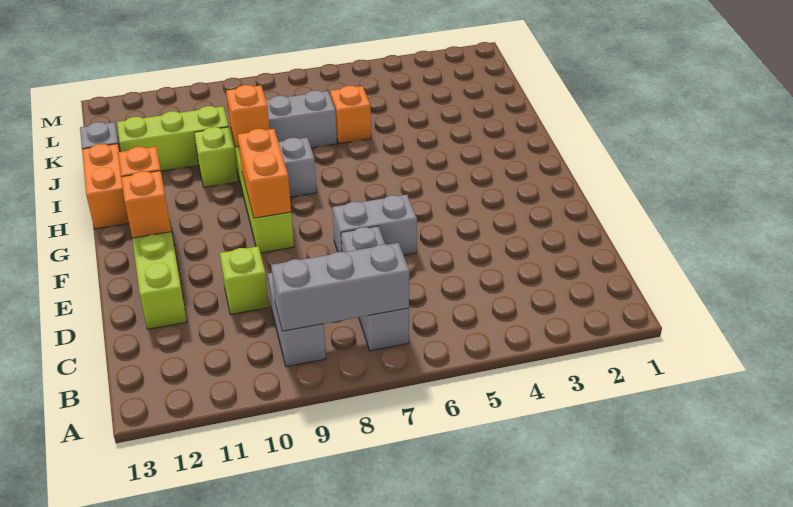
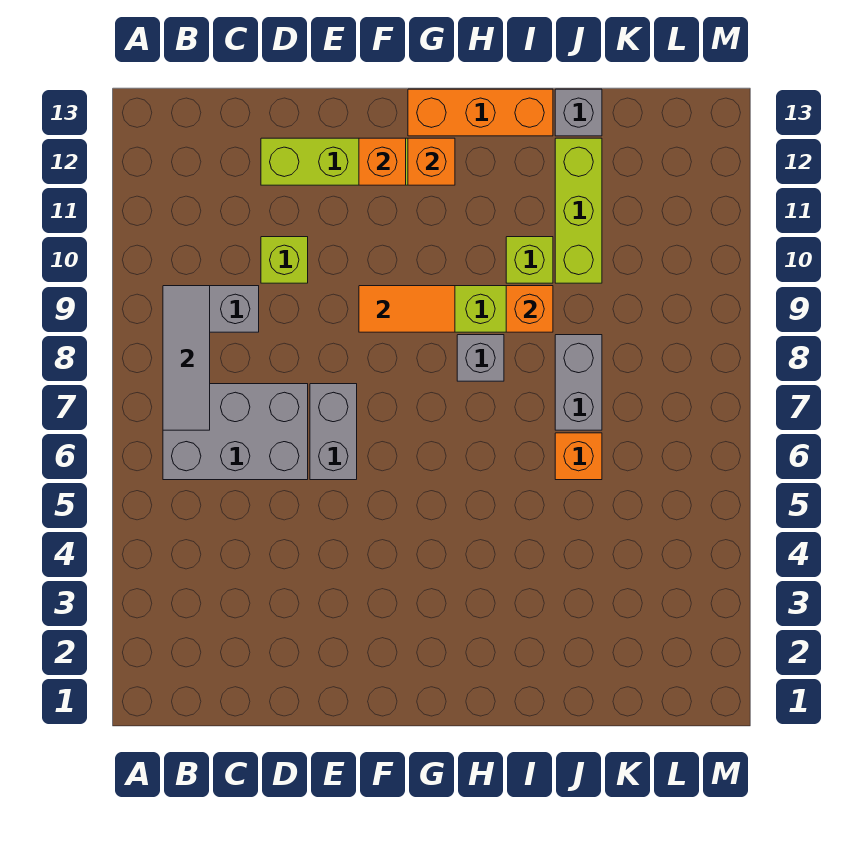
grey 1x3 brick [341,226,409,351] -> grey 2x3 brick [163,384,308,480]
grey 1x3 brick [271,243,409,331] -> grey 1x3 tile [163,286,210,430]
orange 1x2 brick [238,129,291,218] -> orange 1x2 tile [359,286,455,332]
orange 1x2 brick [82,144,129,229] -> orange 1x3 brick [408,89,553,136]

